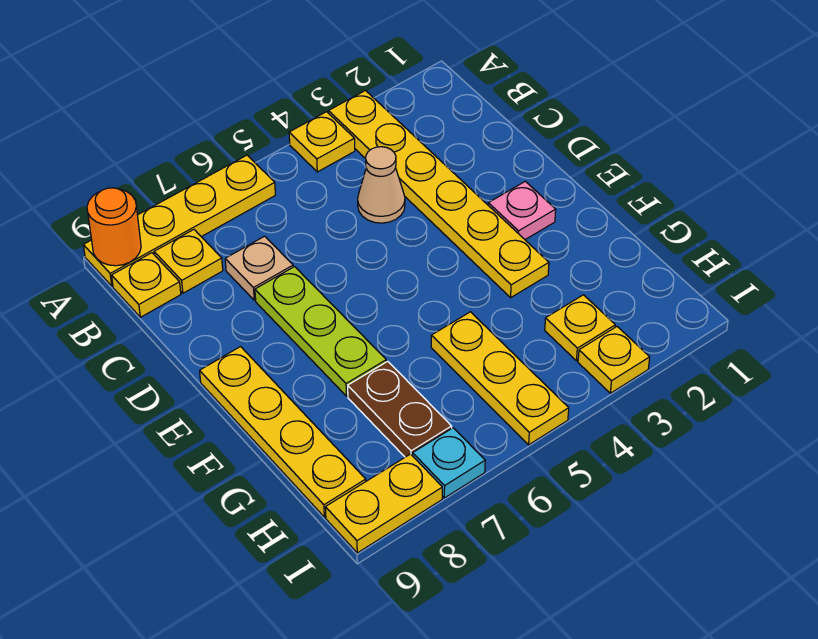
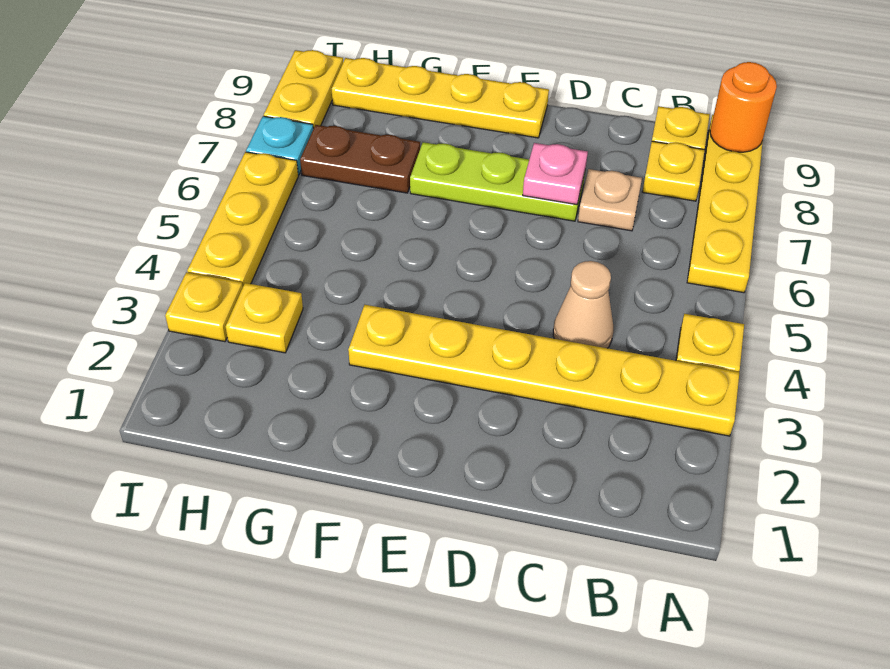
pink 1x1 plate [488,181,556,239] -> pink 1x1 plate moved to [523,143,588,205]
yellow 1x3 plate [431,312,569,445] -> yellow 1x3 plate turned to [187,152,298,286]

